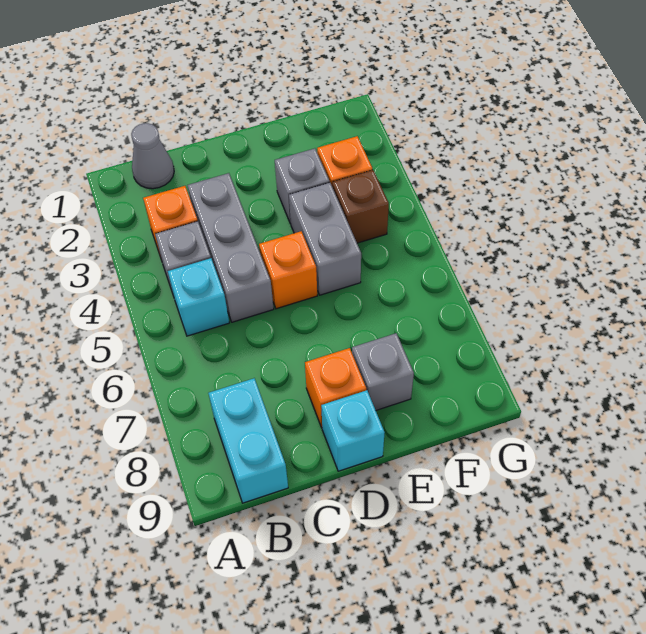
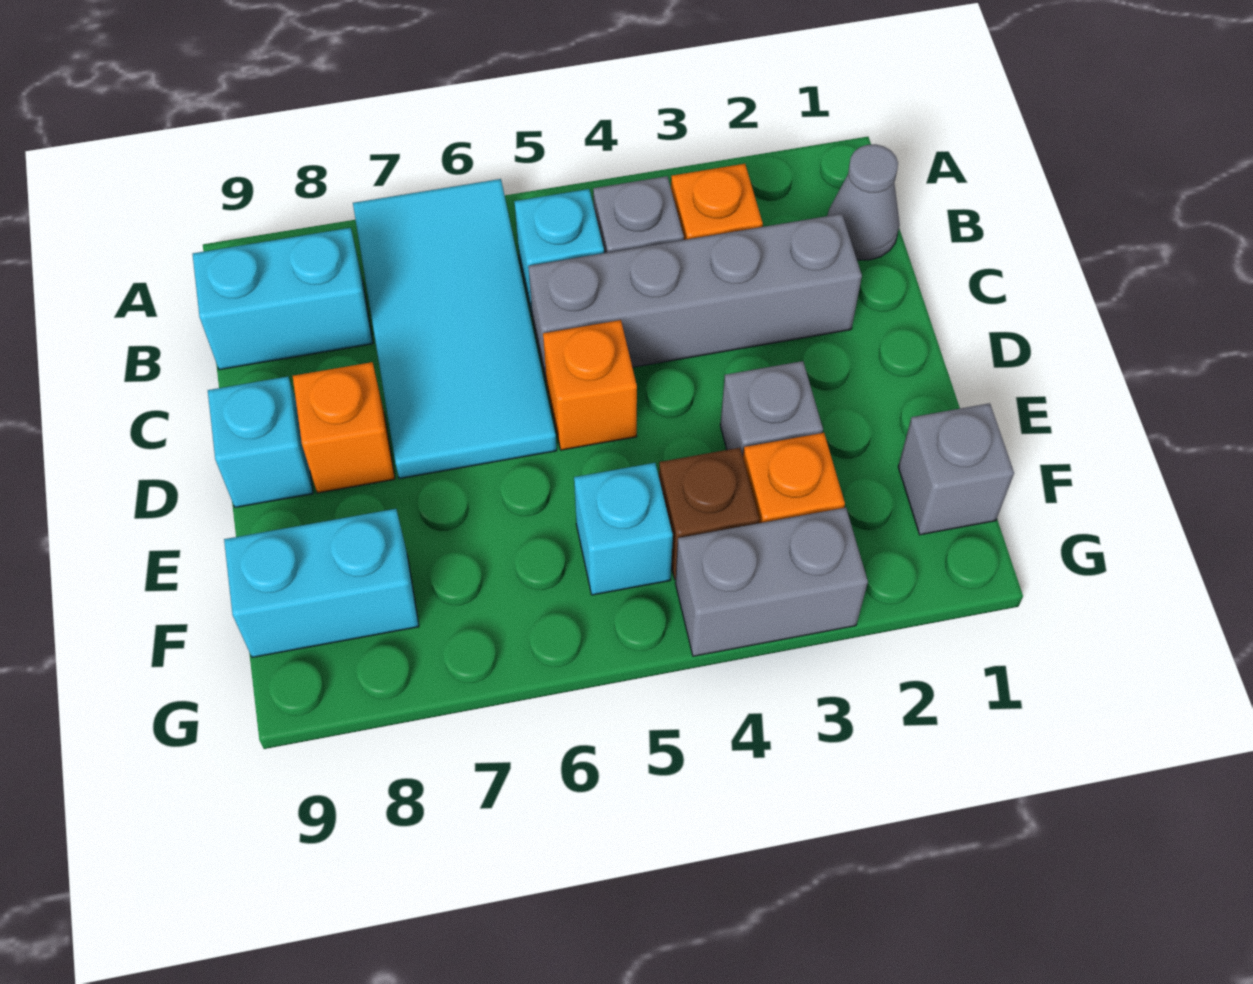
none -> cyan 2x4 tile [353,179,557,479]
grey 1x3 brick [187,173,274,322] -> grey 1x4 brick [528,214,862,380]
grey 1x2 brick [289,183,361,295] -> grey 1x2 brick moved to [675,508,868,656]
grey 1x1 brick [352,333,414,410] -> grey 1x1 brick moved to [898,403,1014,535]
none -> cyan 1x1 brick [574,463,673,595]
none -> cyan 1x2 brick [224,509,419,657]

